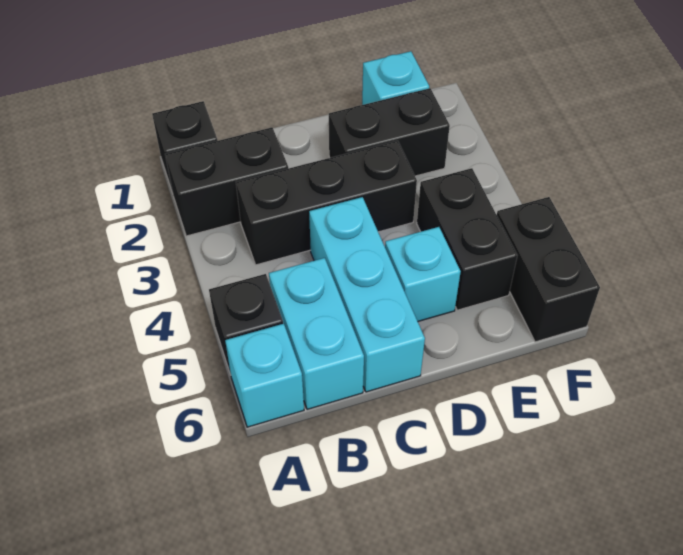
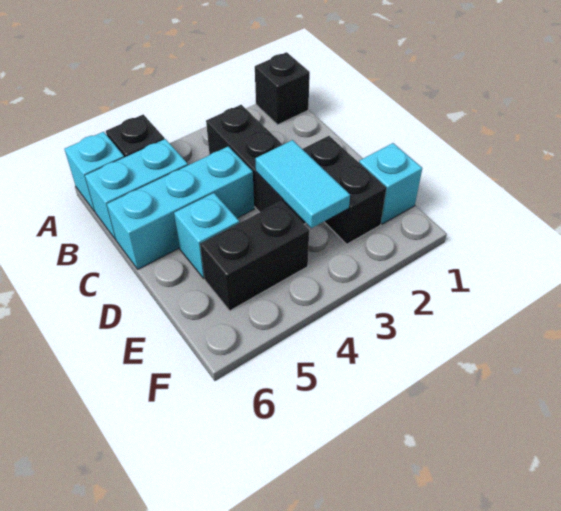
black 1x2 brick [165,127,288,236] -> none
none -> cyan 1x2 tile [255,140,350,228]
black 1x2 brick [497,197,600,342] -> none

